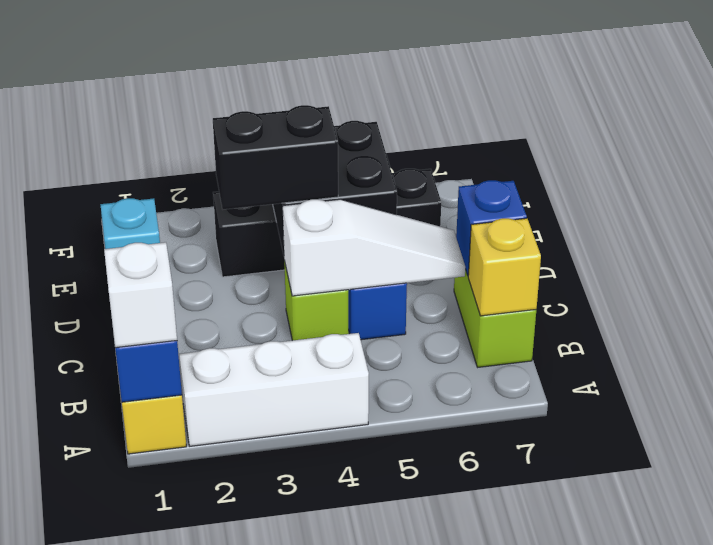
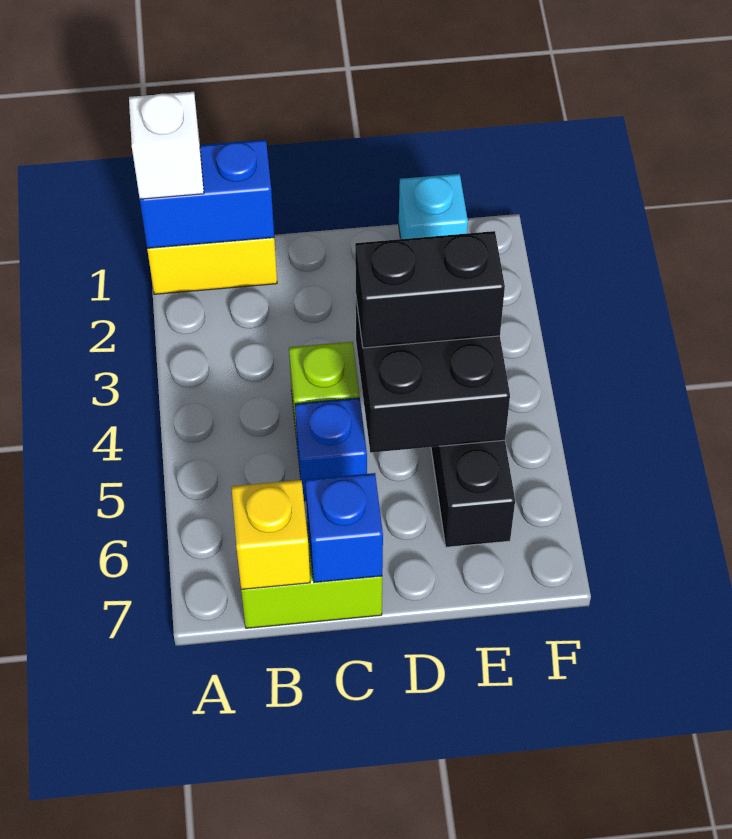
white 1x3 brick [179,333,369,446] -> none
white 1x3 slope [283,199,465,296] -> none
black 1x2 brick [213,105,338,209] -> black 1x2 brick turned to [355,231,505,348]

